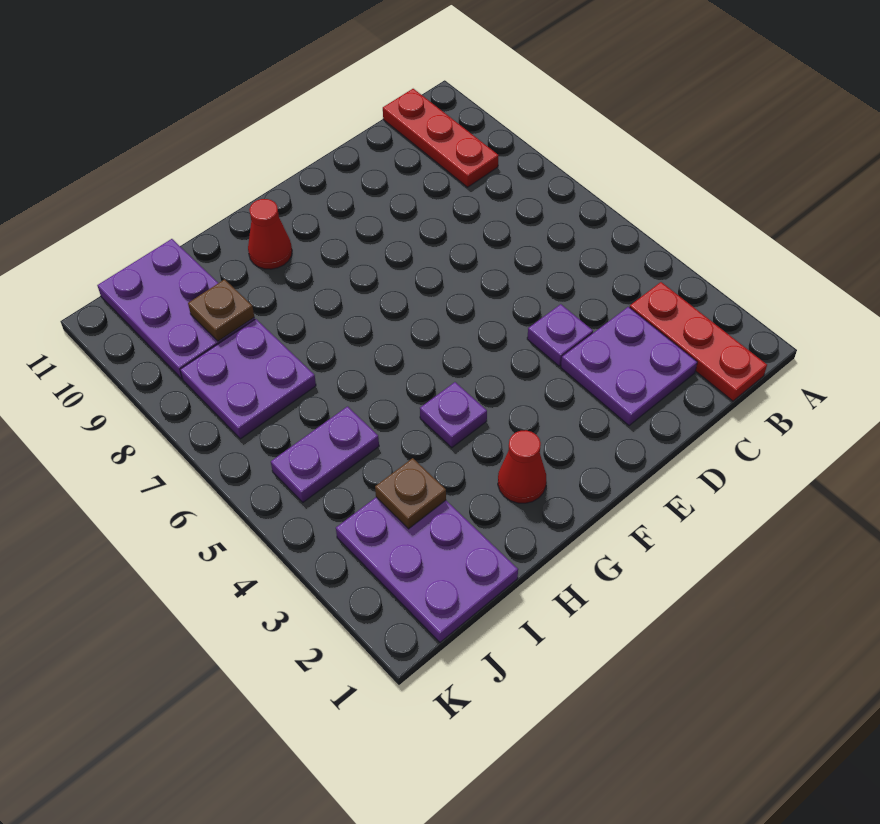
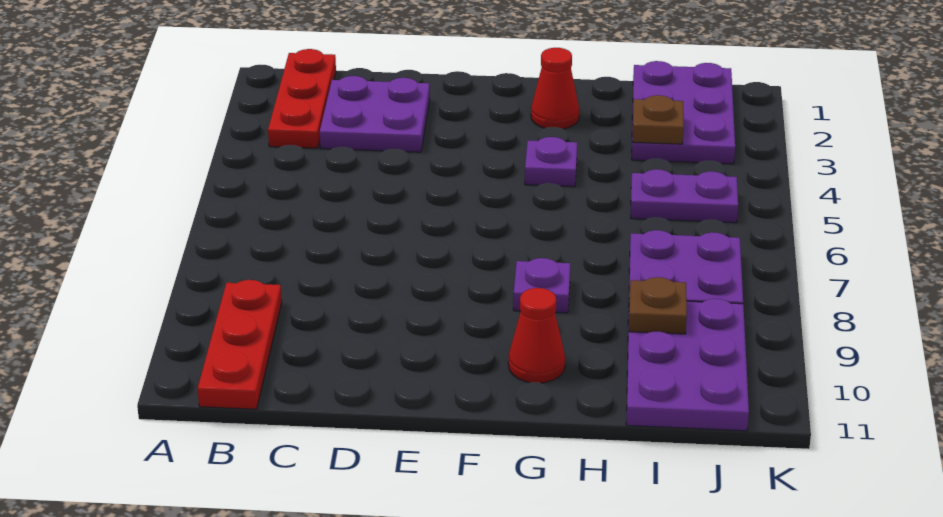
purple 1x1 plate [527,304,593,366] -> purple 1x1 plate moved to [513,258,570,313]

